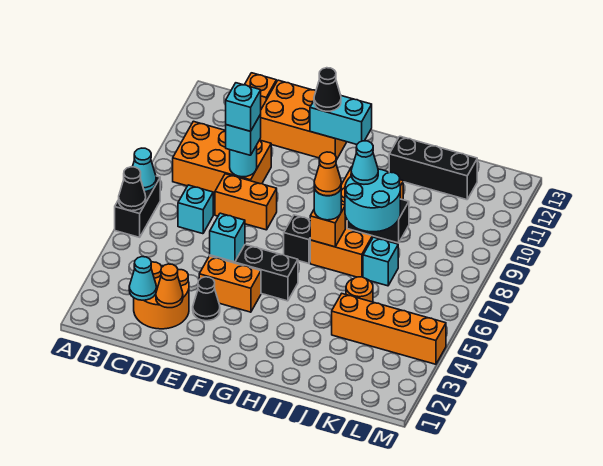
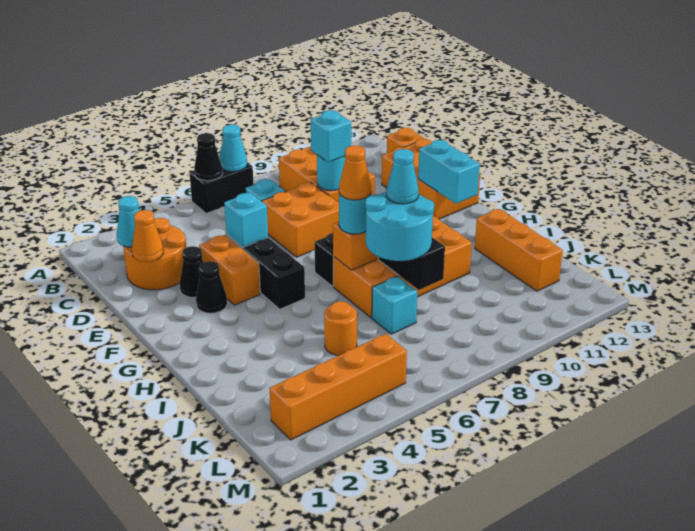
orange 1x2 brick [215,174,277,230] -> orange 2x2 brick [262,182,339,257]
cyan 1x1 brick [226,83,261,131] -> none
black 1x1 cone [314,68,341,111] -> black 1x1 cone moved to [196,261,227,313]
black 1x3 brick [389,136,477,200] -> orange 1x3 brick [475,209,563,291]
orange 1x4 brick [332,294,446,364] -> orange 1x4 brick turned to [270,334,407,440]

